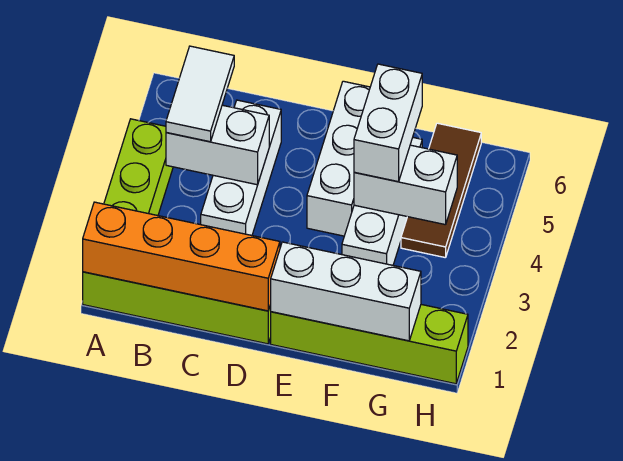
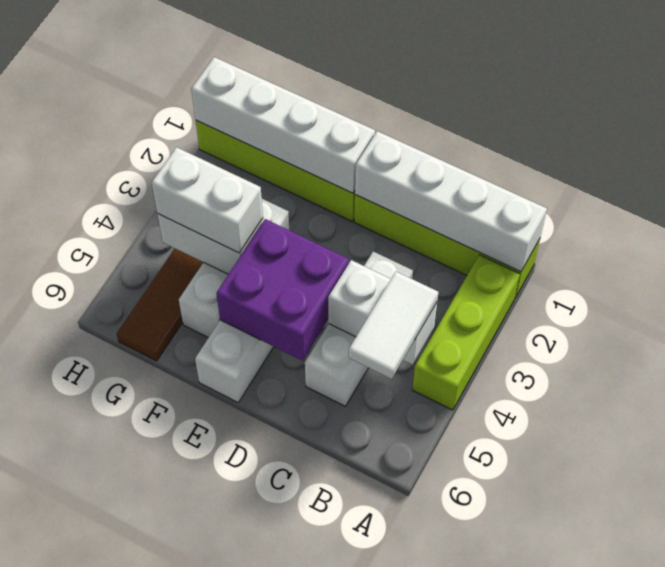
orange 1x4 brick [83,202,280,311] -> white 1x4 brick [355,131,547,272]
none -> purple 2x2 brick [216,219,349,361]
white 1x3 brick [271,242,421,341] -> white 1x4 brick [191,57,375,193]
white 1x2 brick [354,64,422,182] -> white 1x2 brick turned to [152,147,263,253]

